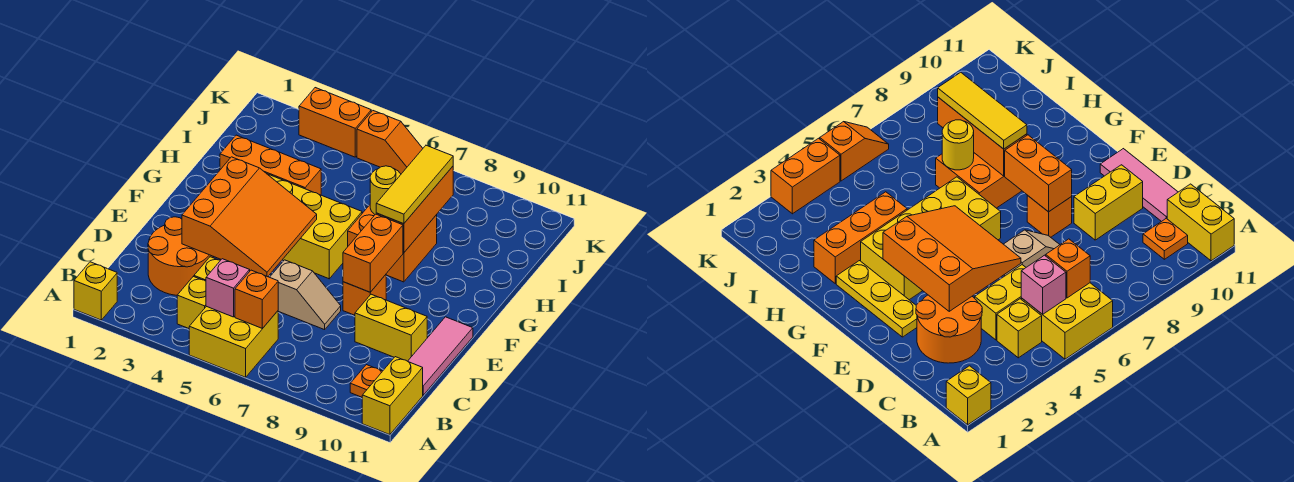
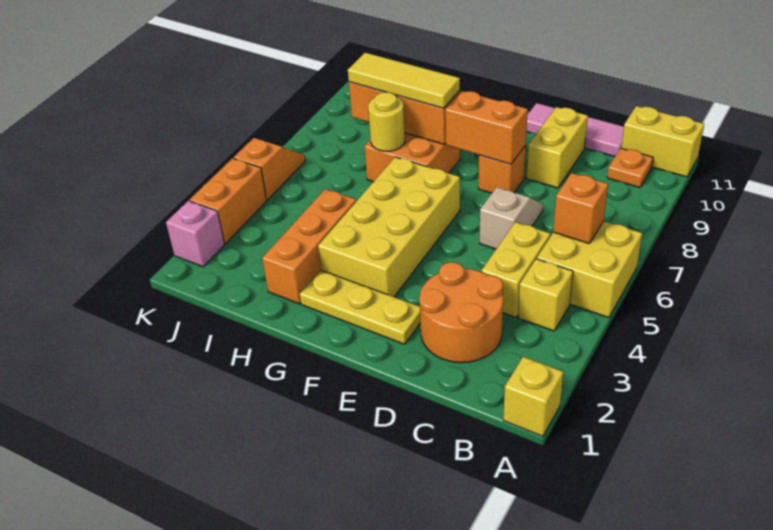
pink 1x1 brick [206,259,250,317] -> pink 1x1 brick moved to [166,201,225,267]
orange 3x3 slope [182,157,317,277] -> none

